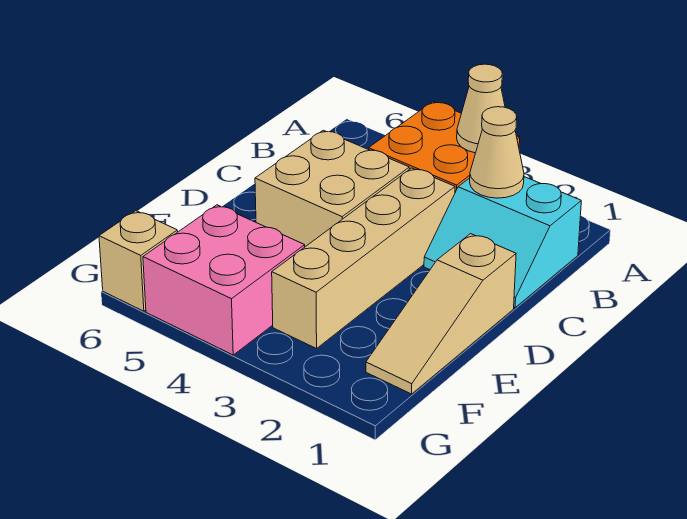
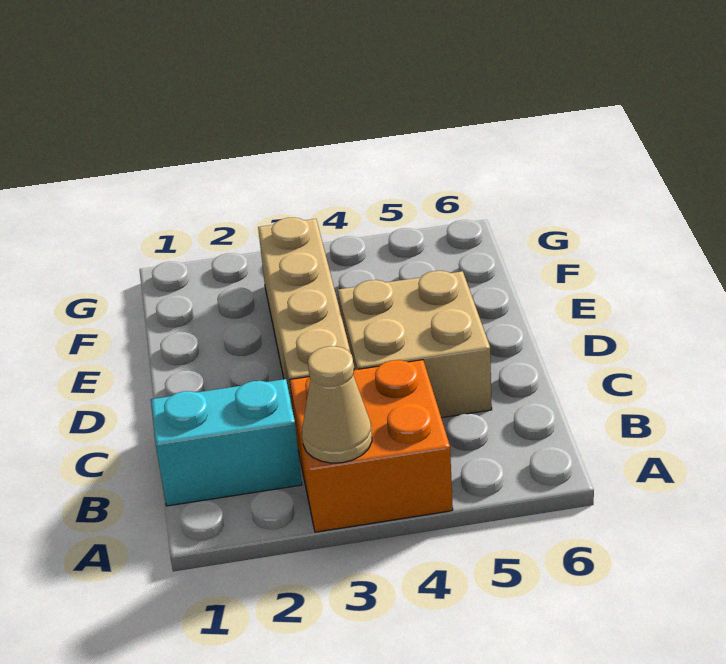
tan 1x1 cone [470,107,524,198] -> none
tan 1x3 slope [366,234,516,394] -> none
pink 2x2 brick [143,205,305,355] -> none
tan 1x1 brick [99,211,178,311] -> none

